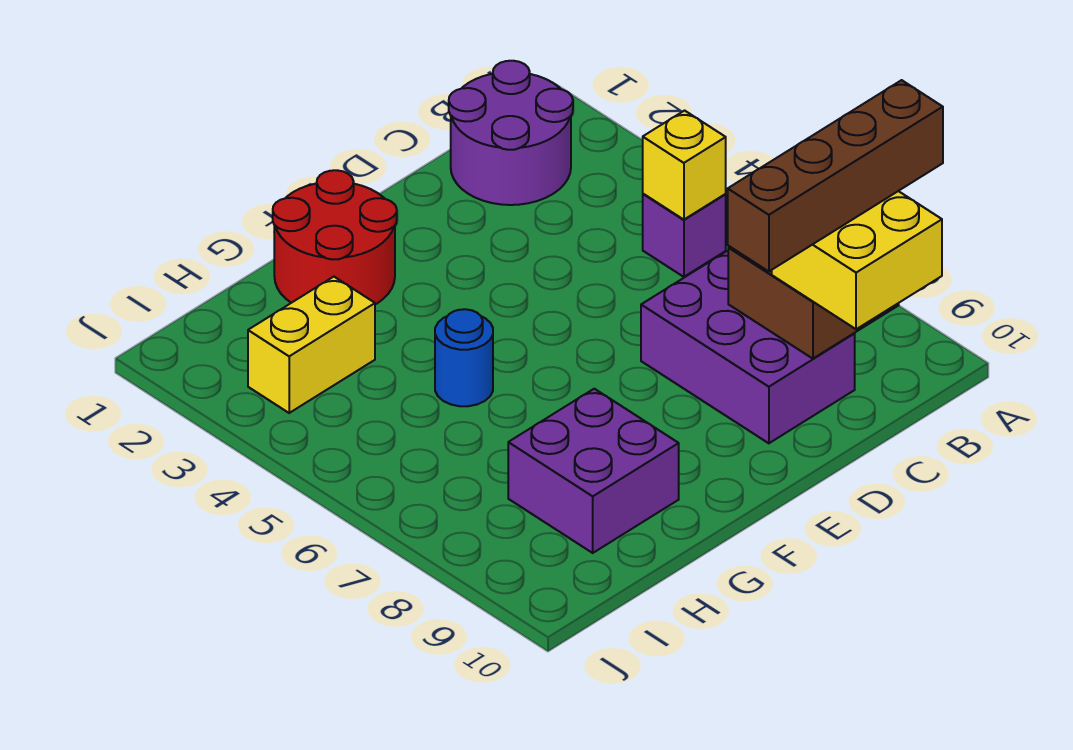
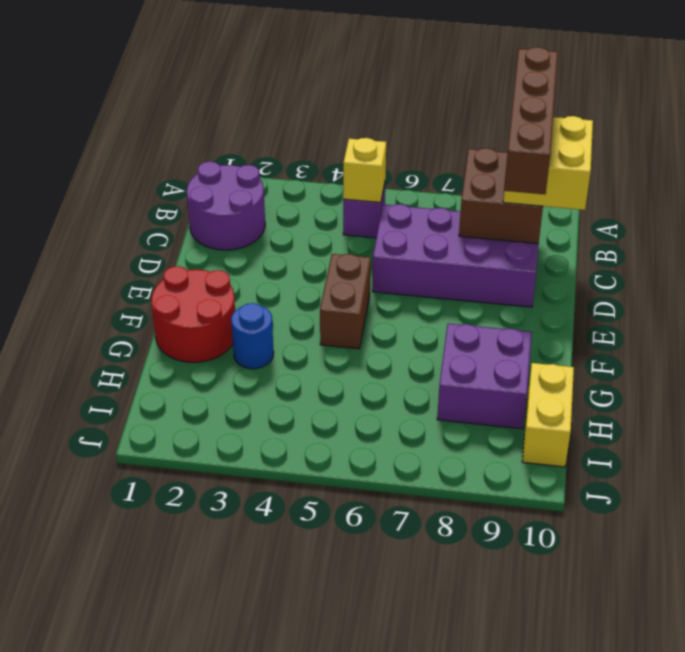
purple 2x3 brick [641,251,855,443] -> purple 2x4 brick [372,204,539,307]
none -> brown 1x2 brick [320,254,371,349]
blue 1x1 round brick [435,309,493,406] -> blue 1x1 round brick moved to [231,303,274,369]
yellow 1x2 brick [248,277,375,413] -> yellow 1x2 brick moved to [522,363,574,467]

